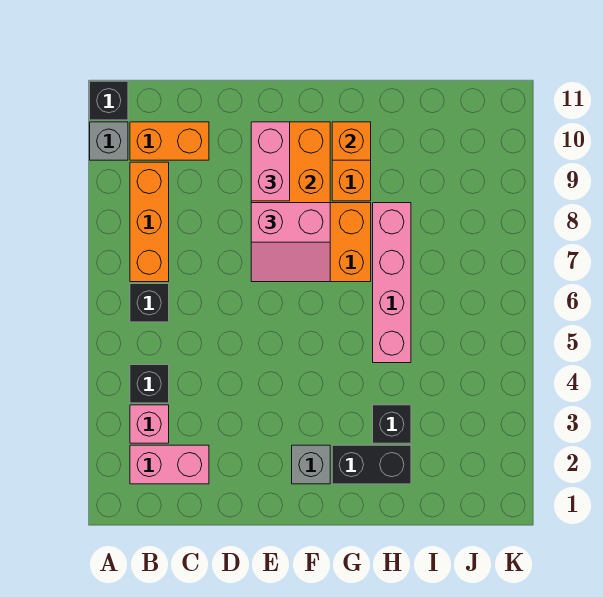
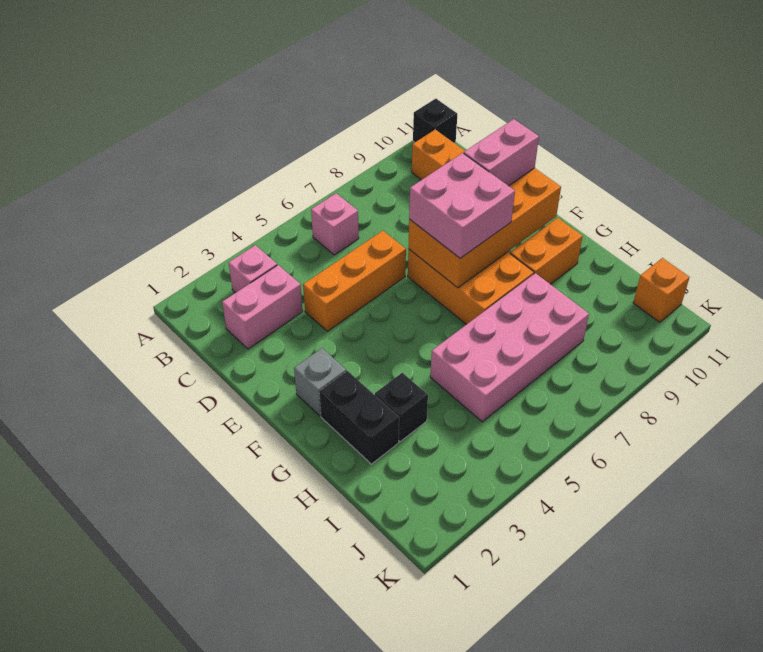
grey 1x1 brick [90,122,128,160] -> none
pink 1x2 brick [130,445,209,484] -> pink 1x2 brick turned to [222,265,303,349]
black 1x1 brick [130,365,169,403] -> none
black 1x1 brick [130,284,169,322] -> pink 1x1 brick [311,193,359,255]
orange 1x3 brick [130,162,169,282] -> orange 1x3 brick moved to [303,231,406,331]
pink 2x2 slope [251,203,330,282] -> pink 2x2 brick [409,153,515,258]
orange 1x1 brick [332,122,371,160] -> orange 1x1 brick moved to [633,258,690,322]
pink 1x4 brick [373,203,411,363] -> pink 2x4 brick [430,273,589,422]

